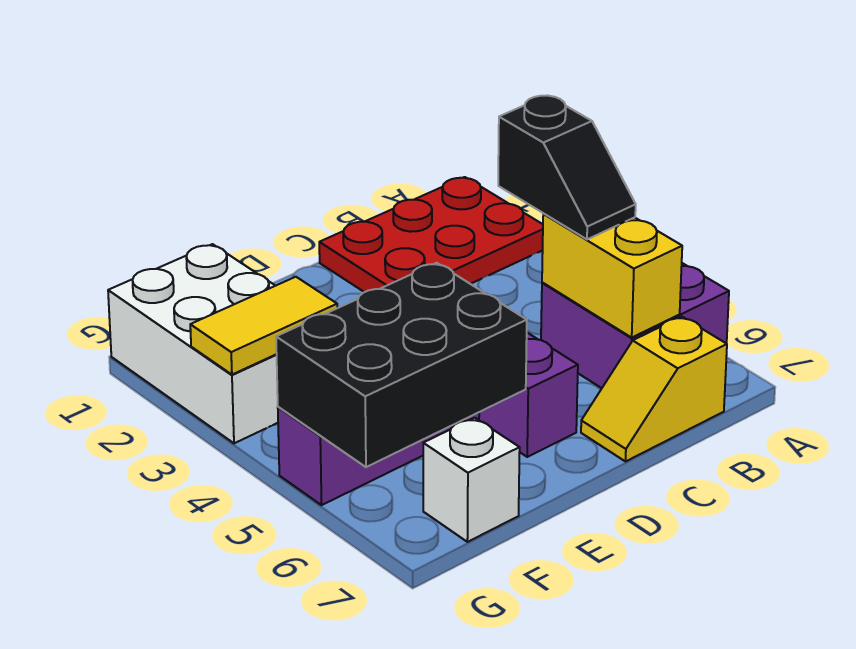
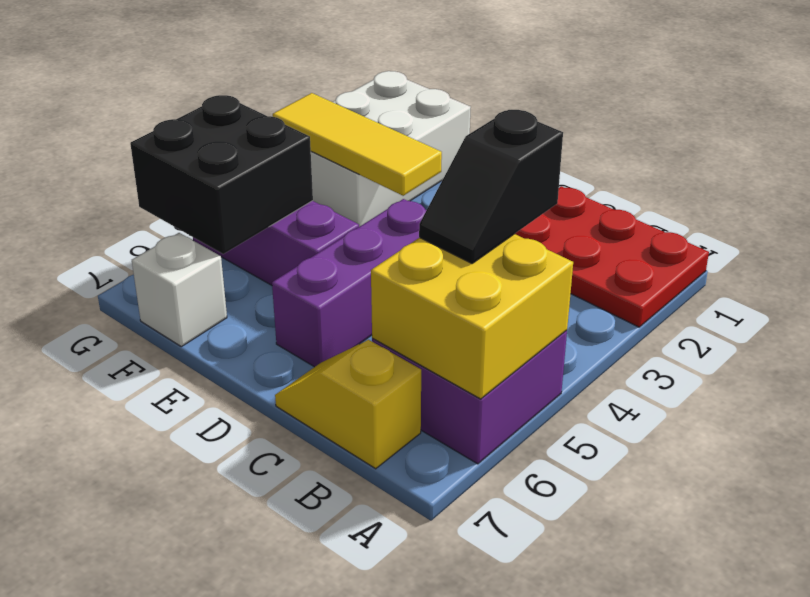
yellow 1x2 brick [542,214,682,337] -> yellow 2x2 brick [371,234,573,399]
black 2x3 brick [276,263,527,467] -> black 2x2 brick [130,95,313,254]
yellow 1x2 tile [190,277,337,375] -> yellow 1x3 tile [273,93,442,196]

